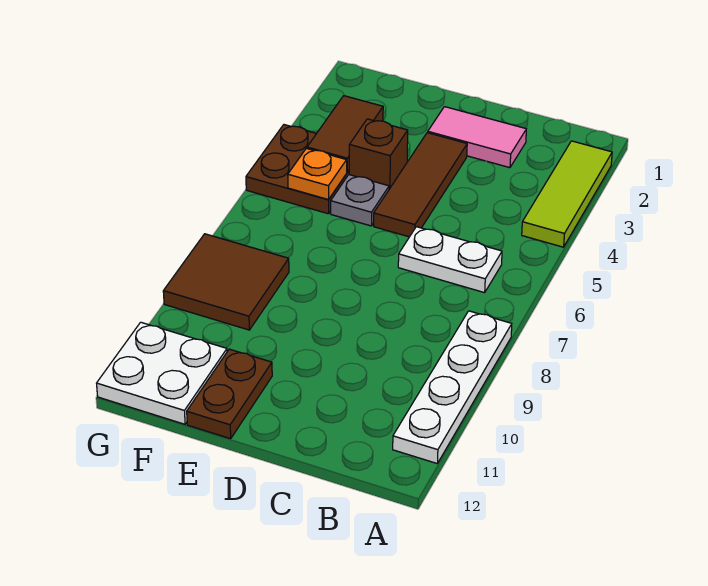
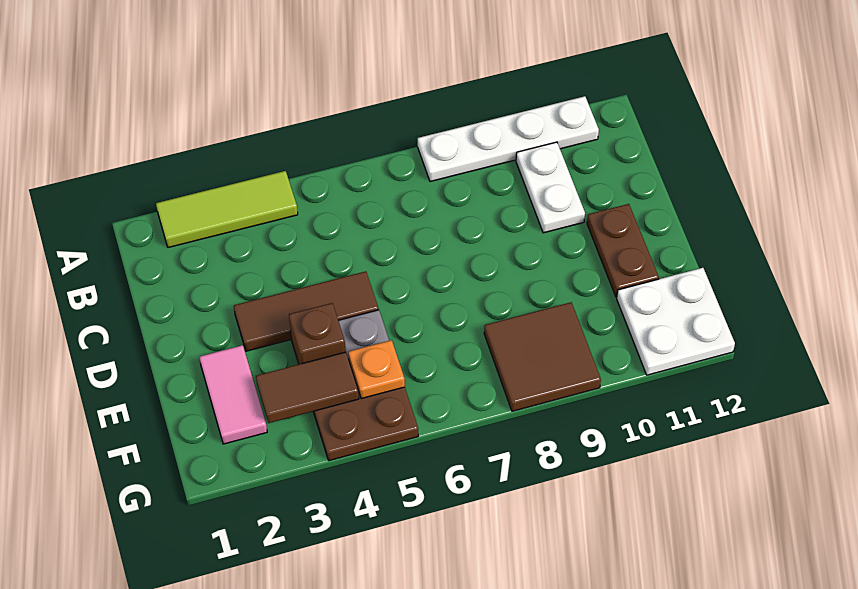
white 1x2 plate [398,227,502,293] -> white 1x2 plate moved to [516,142,585,233]
pink 1x2 tile [428,107,526,168] -> pink 1x2 tile moved to [199,345,267,444]
brown 1x2 plate [187,349,272,439] -> brown 1x2 plate turned to [587,204,659,297]

